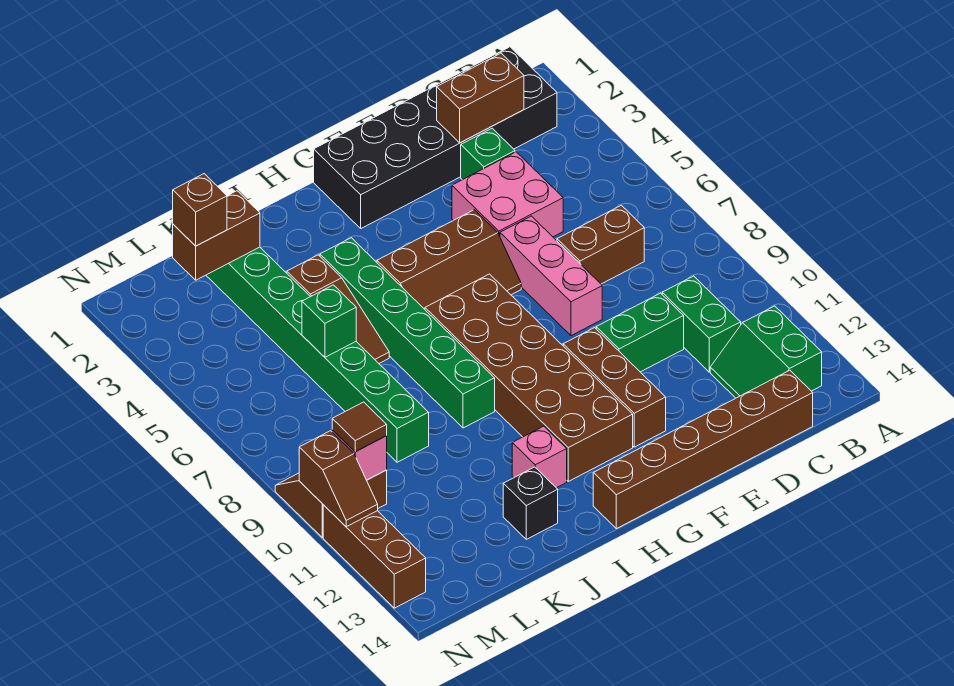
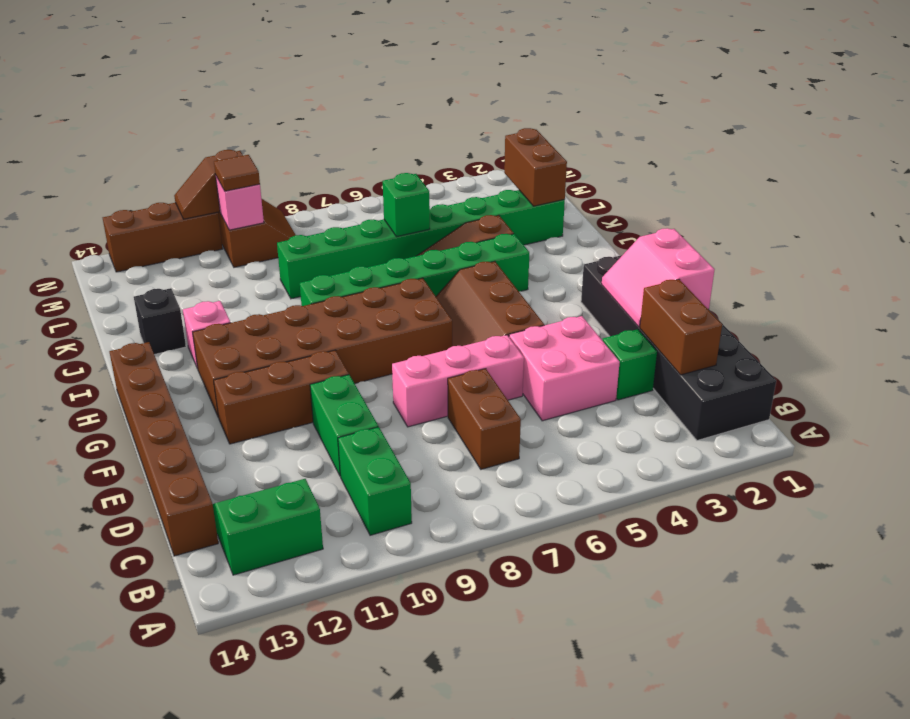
green 1x2 brick [662,276,741,372] -> green 1x2 brick turned to [338,427,412,535]
none -> pink 2x2 slope [602,228,715,327]
brown 1x1 brick [173,174,227,246] -> none

